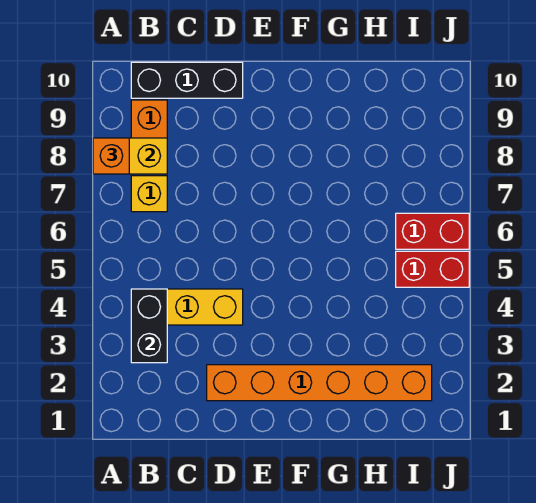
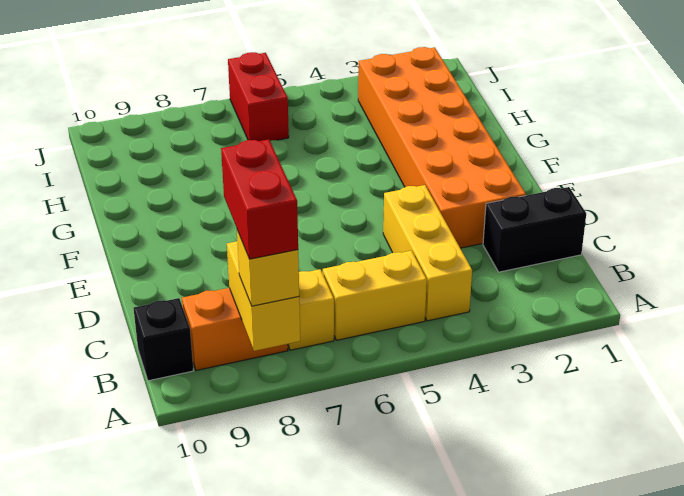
orange 1x1 brick [93,138,129,174] -> yellow 1x1 brick [237,230,299,306]
black 1x2 brick [131,289,167,363] -> black 1x2 brick moved to [483,187,586,272]
none -> yellow 1x2 brick [323,251,427,340]
black 1x3 brick [131,62,243,98] -> black 1x1 brick [134,298,193,381]
orange 1x6 brick [207,365,432,401] -> orange 2x6 brick [358,47,526,248]
red 1x2 brick [396,251,469,287] -> red 1x2 brick moved to [221,139,298,259]

